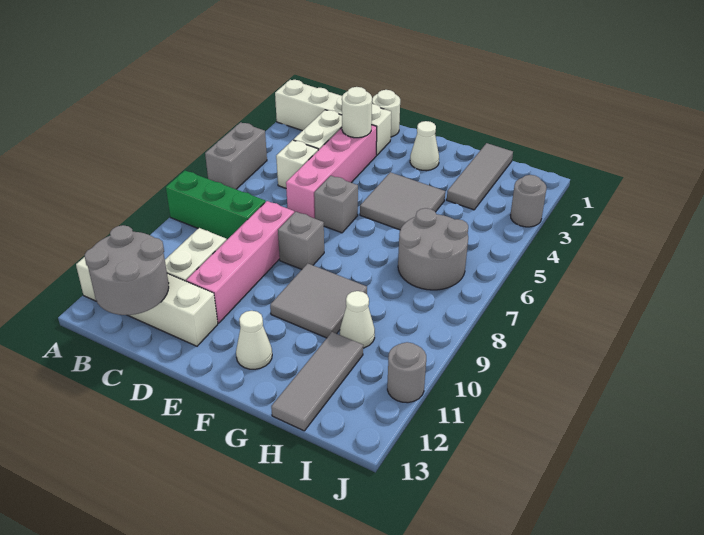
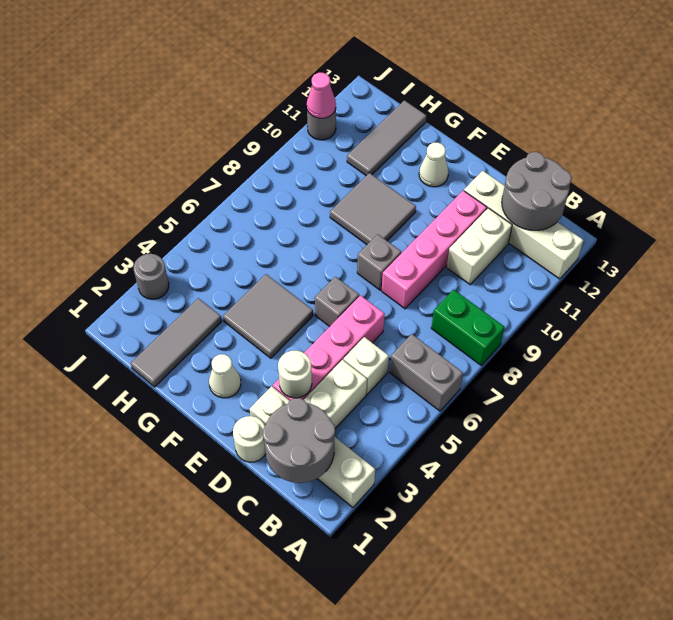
grey 1x2 brick [205,122,267,189] -> grey 1x2 brick turned to [390,334,463,411]
green 1x3 brick [166,171,266,239] -> green 1x2 brick [431,290,505,365]
grey 2x2 round brick [398,208,468,290] -> grey 2x2 round brick moved to [263,398,335,483]
white 1x1 cone [340,291,375,348] -> none
none -> pink 1x1 cone [307,73,336,118]

